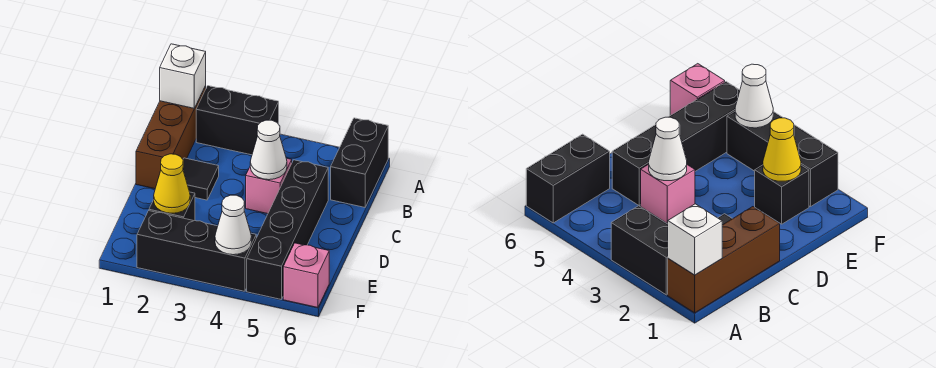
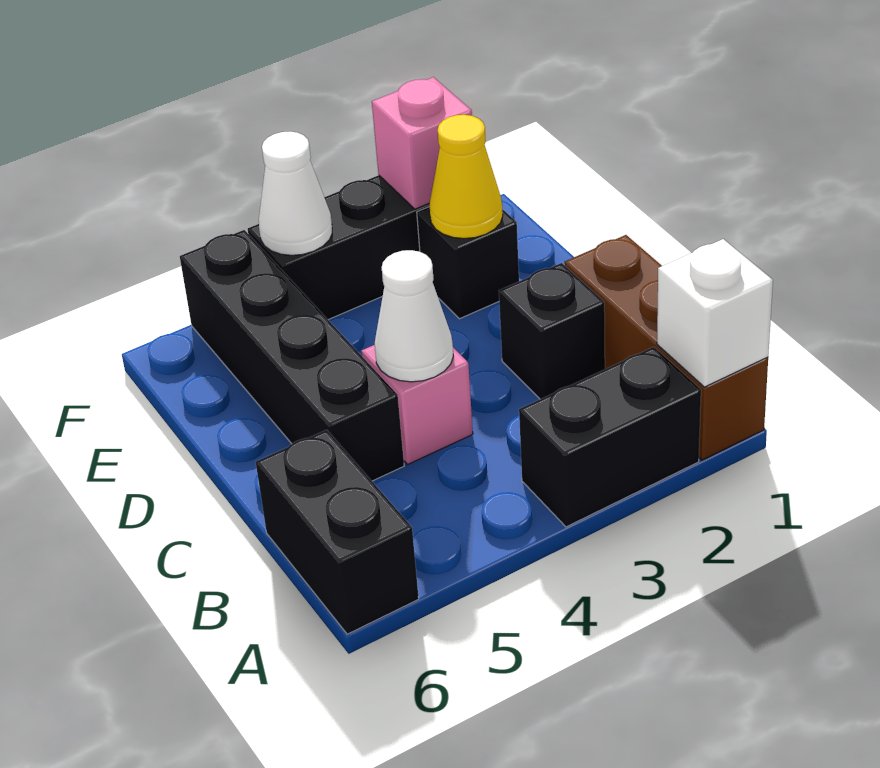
black 1x1 tile [183,158,219,200] -> black 1x1 brick [499,263,605,399]
pink 1x1 brick [283,243,329,308] -> pink 1x1 brick moved to [372,77,472,209]

